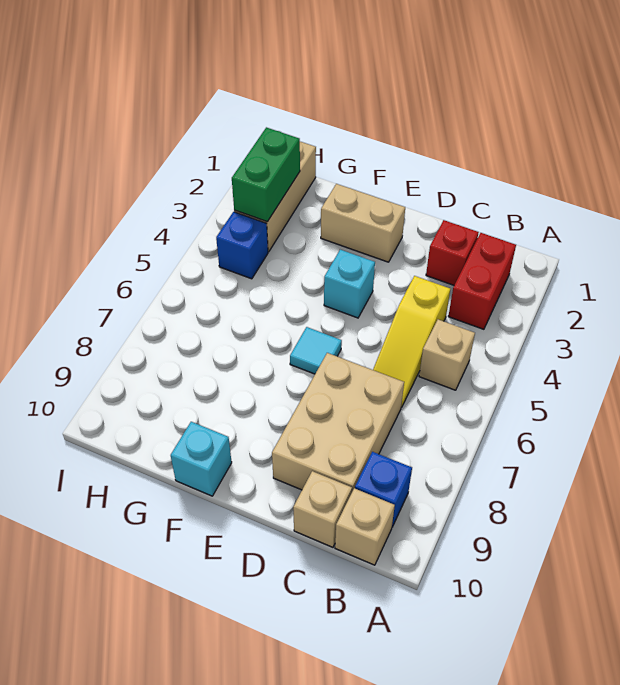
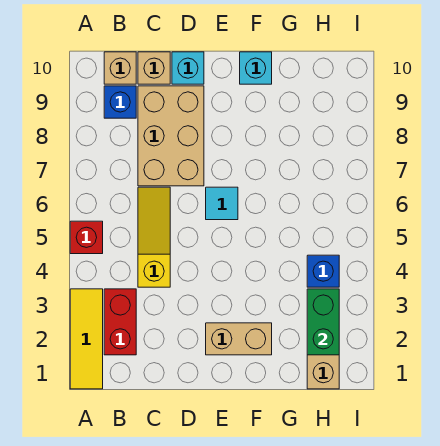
none -> yellow 1x3 tile [70,289,103,389]
tan 1x1 brick [419,319,475,390] -> none
red 1x1 brick [426,220,479,285] -> red 1x1 brick moved to [70,221,103,254]
cyan 1x1 brick [324,250,375,318] -> cyan 1x1 brick moved to [172,52,204,84]

